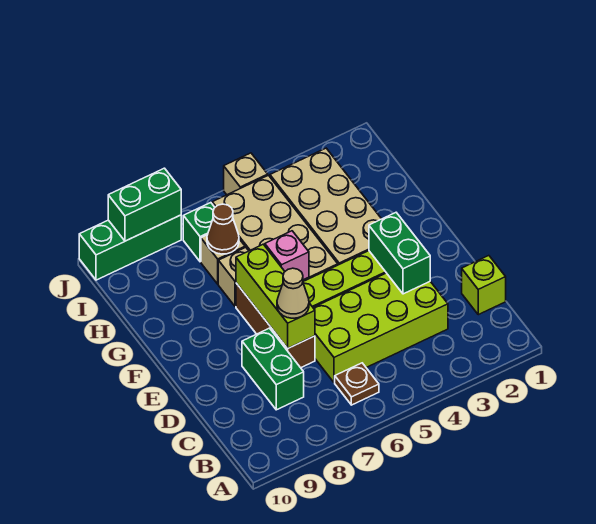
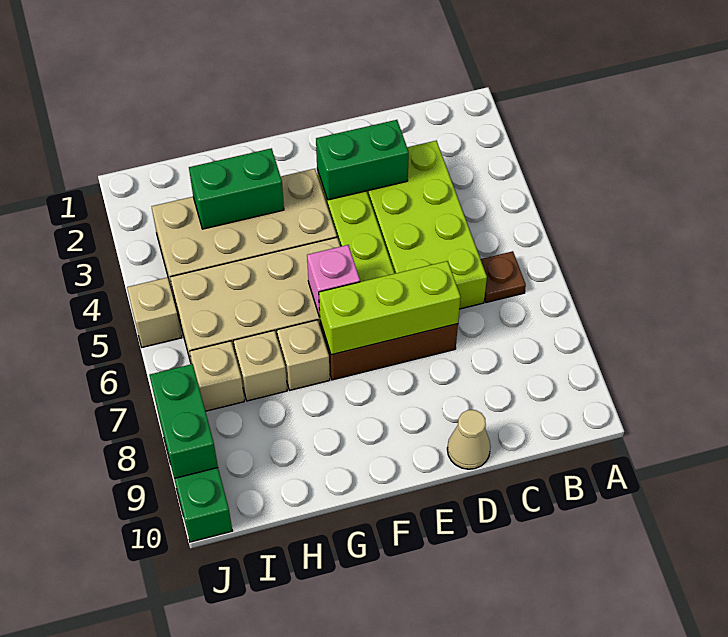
lime 1x1 brick [462,256,506,315] -> none
green 1x2 brick [242,328,304,410] -> green 1x2 brick moved to [189,148,284,229]
tan 1x1 cone [277,268,309,318] -> tan 1x1 cone moved to [447,410,491,469]
brown 1x1 cone [207,204,239,254] -> none
green 1x1 brick [183,203,215,262] -> tan 1x1 brick [190,341,244,411]

